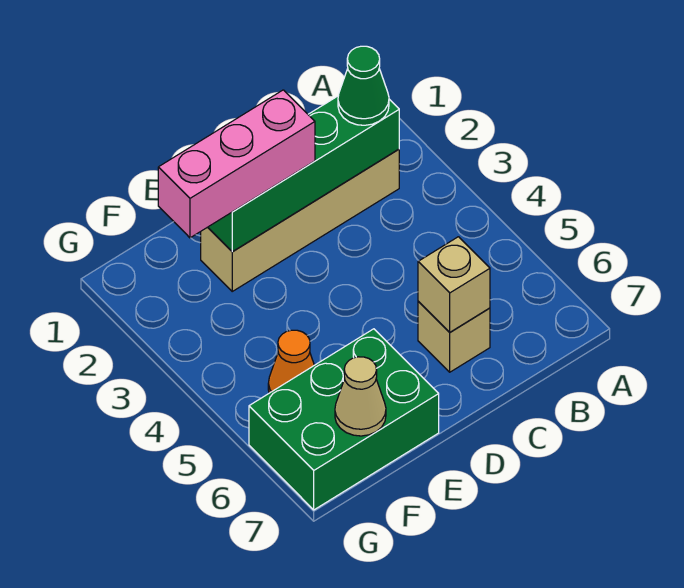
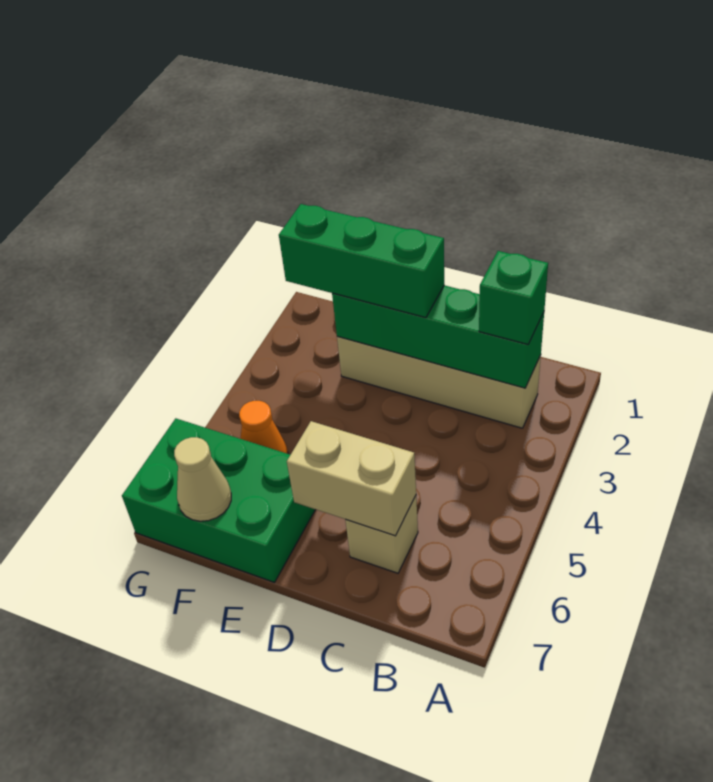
green 1x1 cone [338,46,389,125] -> green 1x1 brick [479,251,548,344]
tan 1x1 brick [418,237,490,332] -> tan 1x2 brick [287,421,416,536]
pink 1x3 brick [158,90,315,238] -> green 1x3 brick [279,204,444,318]

